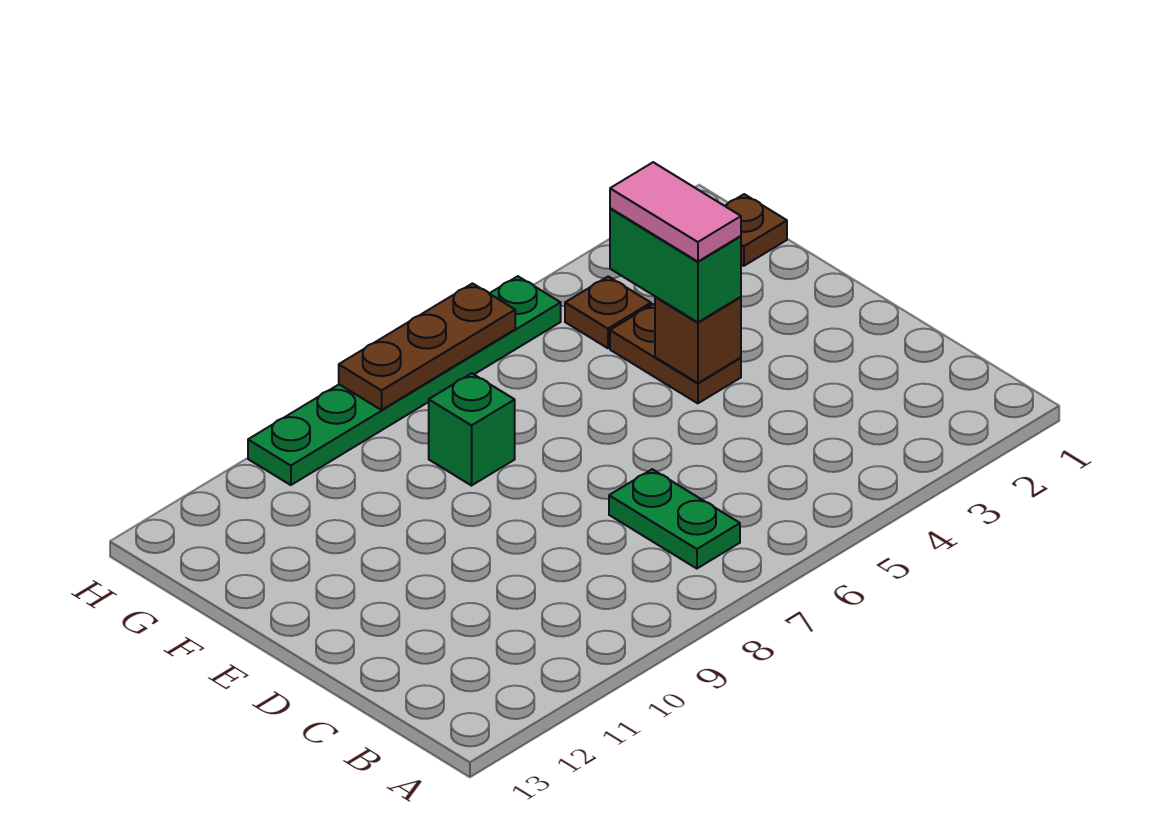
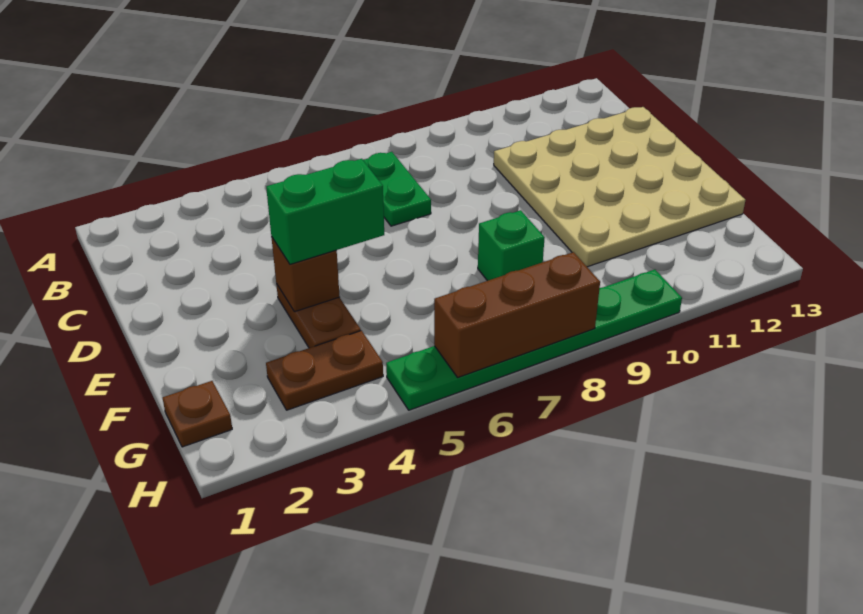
none -> tan 4x4 plate [494,107,745,267]
green 1x2 brick [610,208,741,322] -> green 1x2 brick turned to [266,159,384,264]
pink 1x2 tile [610,162,741,262] -> none
brown 1x1 plate [565,277,651,348] -> brown 1x2 plate [266,331,383,410]
brown 1x3 plate [339,284,515,410] -> brown 1x3 brick [434,252,600,377]

